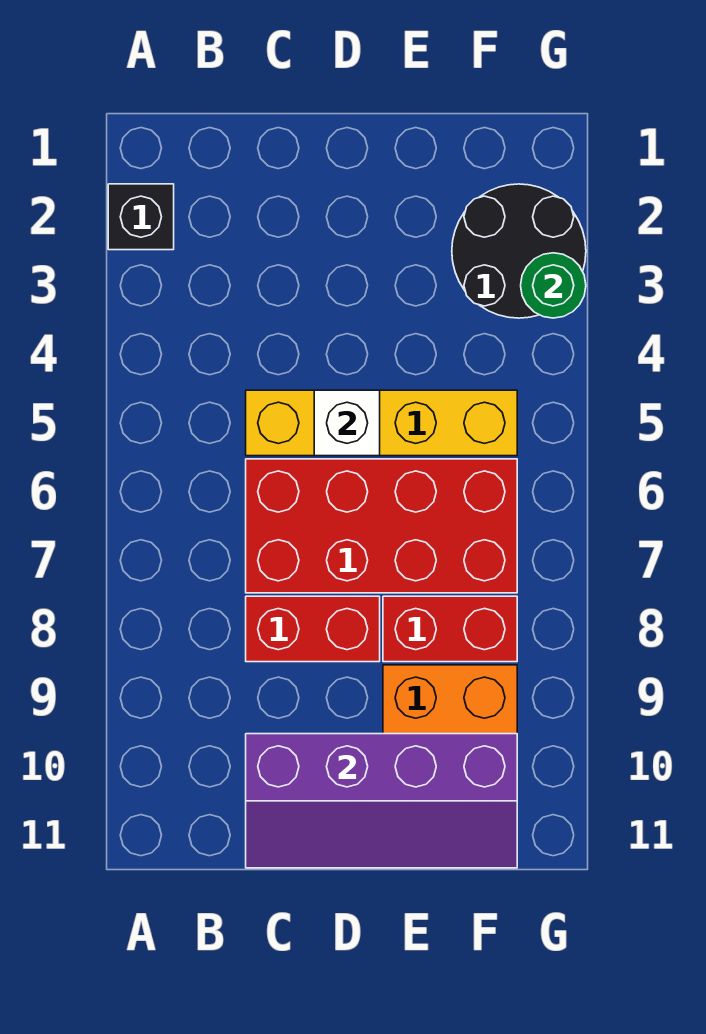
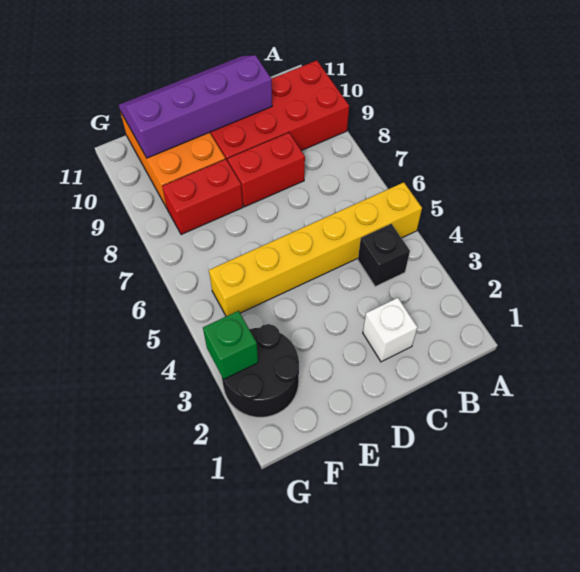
black 1x1 brick [108,184,174,250] -> black 1x1 brick moved to [358,224,410,286]
yellow 1x4 brick [246,390,517,456] -> yellow 1x6 brick [209,182,422,316]
red 2x4 brick [246,459,517,593] -> red 2x4 brick moved to [210,60,349,161]
white 1x1 brick [314,390,380,456] -> white 1x1 brick moved to [363,298,418,362]
green 1x1 round brick [521,253,586,318] -> green 1x1 brick [203,311,258,379]

